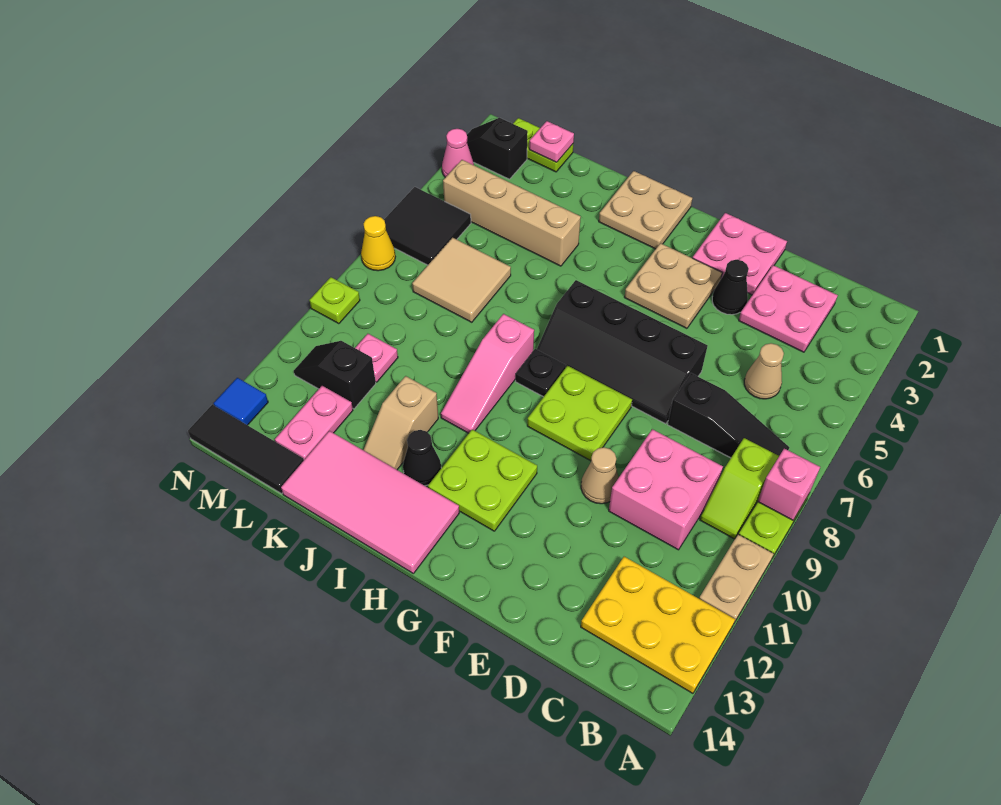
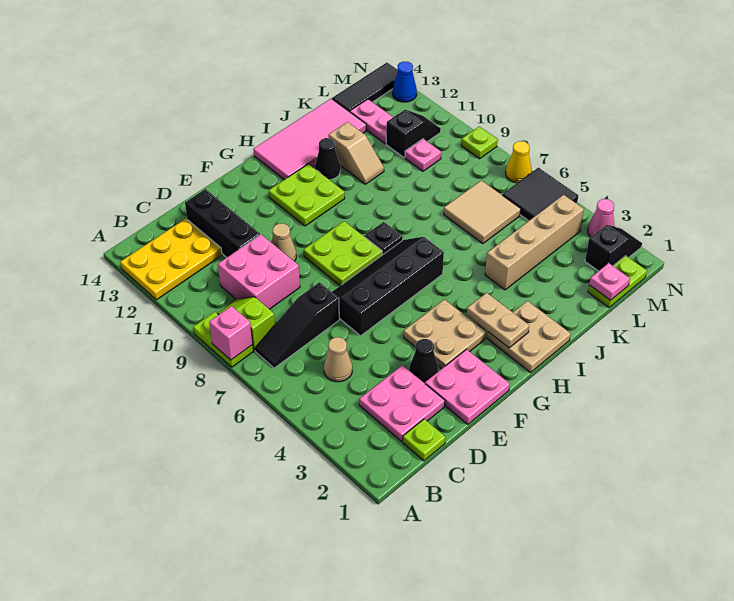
tan 1x2 plate [699,534,774,623] -> tan 1x2 plate moved to [467,293,529,348]
none -> lime 1x1 plate [403,419,445,461]
none -> black 1x3 brick [185,189,260,258]
pink 1x3 slope [441,314,534,433] -> none
tan 1x2 slope [364,376,438,470] -> tan 1x2 slope turned to [329,122,384,184]
blue 1x1 tile [214,378,268,425] -> blue 1x1 cone [392,62,417,102]

